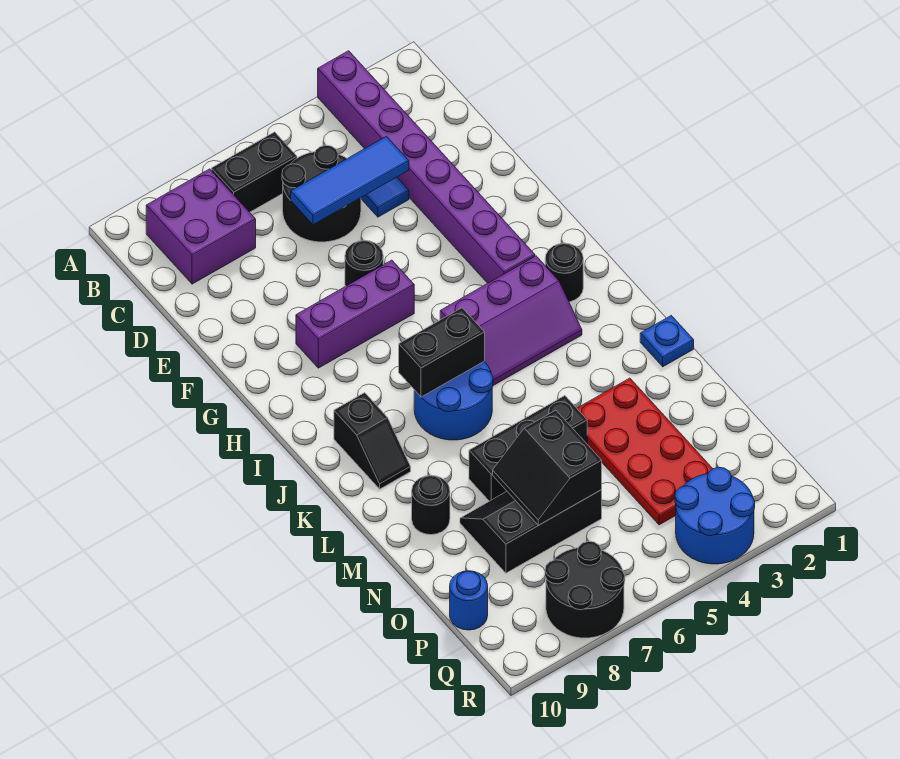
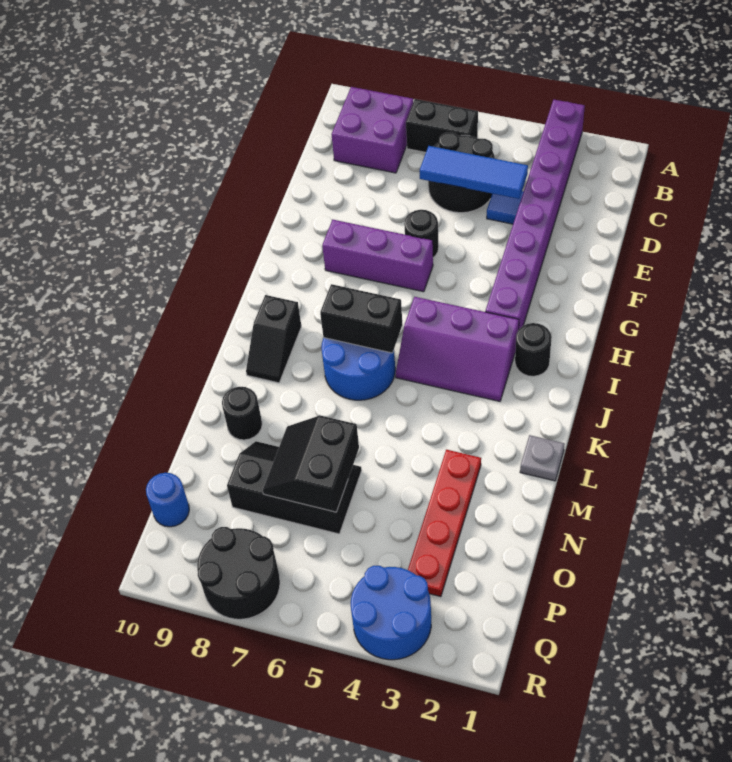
blue 1x1 plate [640,316,694,367] -> grey 1x1 plate [520,435,564,481]
red 2x4 plate [577,378,713,525] -> red 1x4 plate [408,450,481,597]
black 1x3 brick [469,396,587,501] -> none

